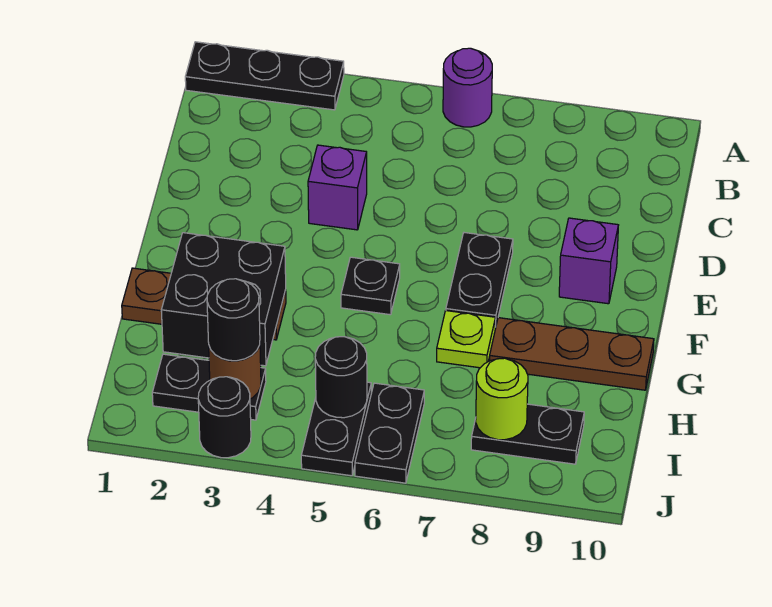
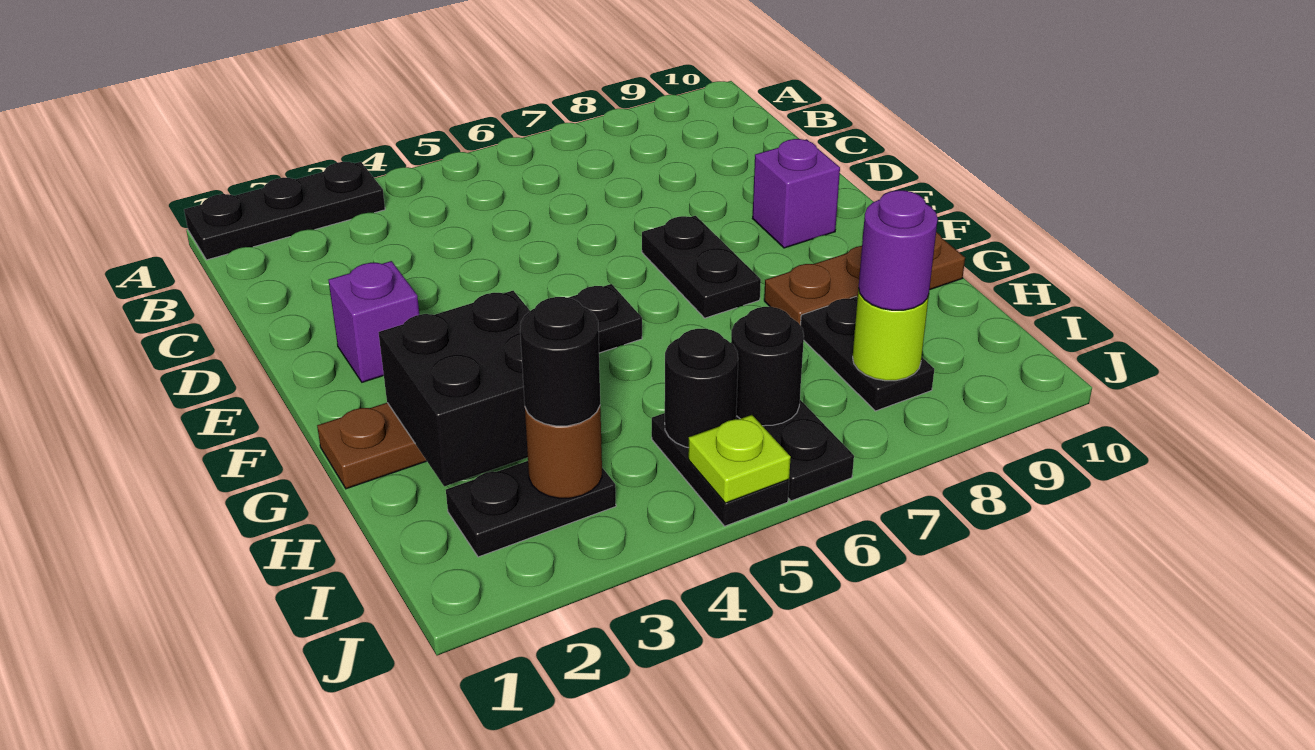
purple 1x1 round brick [443,48,492,127] -> purple 1x1 round brick moved to [859,190,938,310]
purple 1x1 brick [308,145,367,230] -> purple 1x1 brick moved to [329,261,419,382]
lime 1x1 plate [437,311,495,368] -> lime 1x1 plate moved to [688,415,791,503]
black 1x2 plate [471,404,584,464] -> black 1x2 plate turned to [801,297,934,411]
black 1x1 round brick [198,377,251,458] -> black 1x1 round brick moved to [731,307,804,426]

